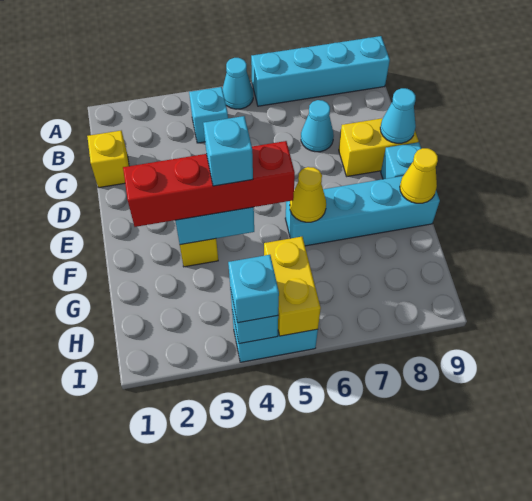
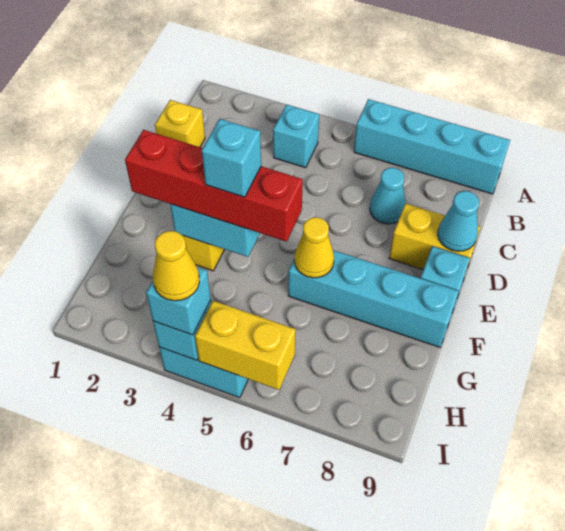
cyan 1x1 cone [223,58,253,109] -> none
yellow 1x1 cone [400,148,438,203] -> yellow 1x1 cone moved to [153,231,200,301]
yellow 1x2 brick [264,237,321,336] -> yellow 1x2 brick turned to [195,301,296,390]

